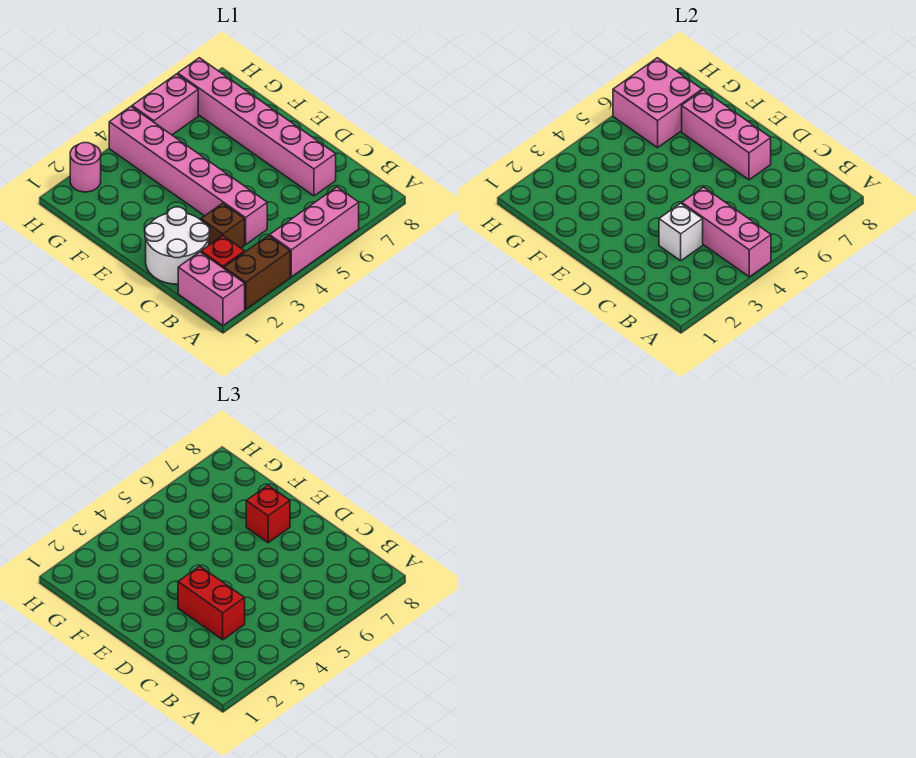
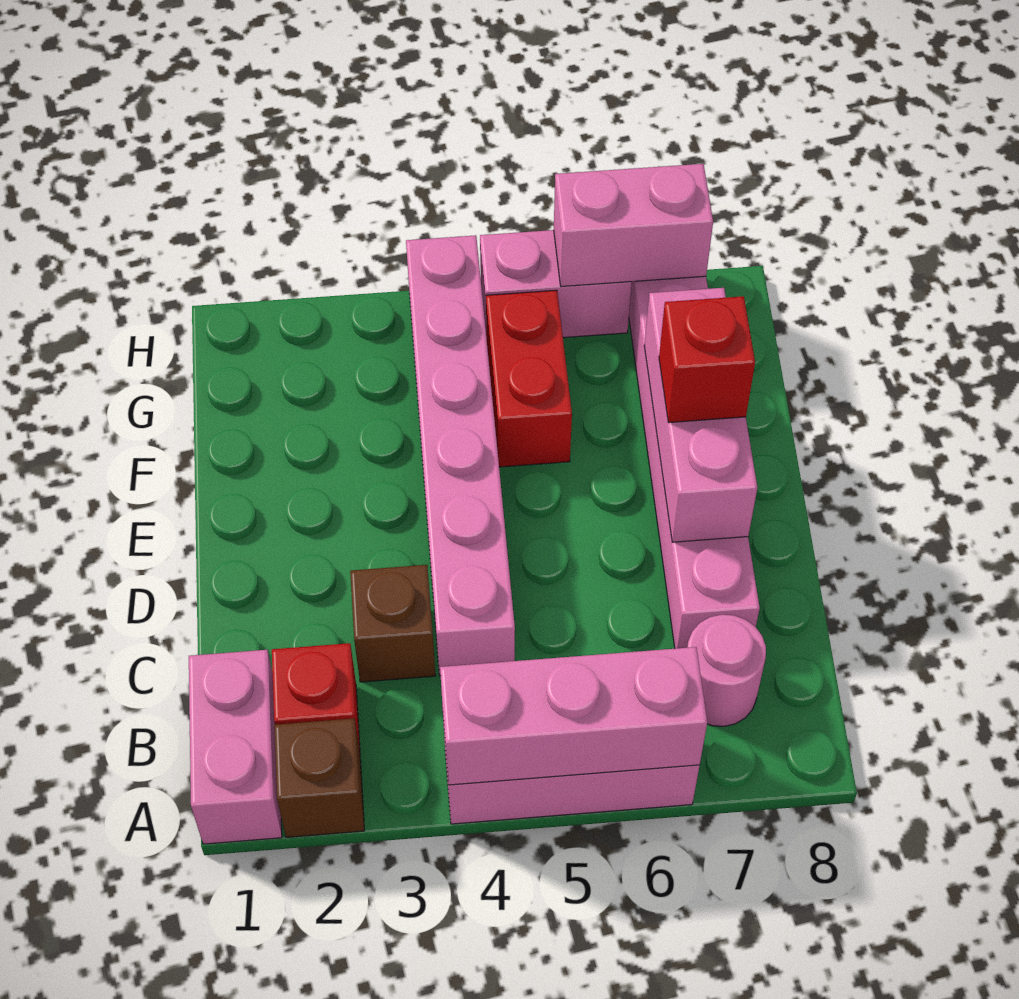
brown 1x2 brick [224,236,290,309] -> brown 1x1 brick [274,718,365,837]
pink 1x3 brick [682,187,771,277] -> pink 1x3 brick turned to [440,647,707,785]
white 2x2 round brick [145,207,209,284] -> none
white 1x1 brick [659,203,703,261] -> none
red 1x2 brick [178,566,245,640] -> red 1x2 brick moved to [486,290,572,467]
pink 2x2 brick [613,58,702,148] -> pink 1x2 brick [554,164,713,287]
pink 1x1 round brick [70,143,101,192] -> pink 1x1 round brick moved to [687,615,766,726]

